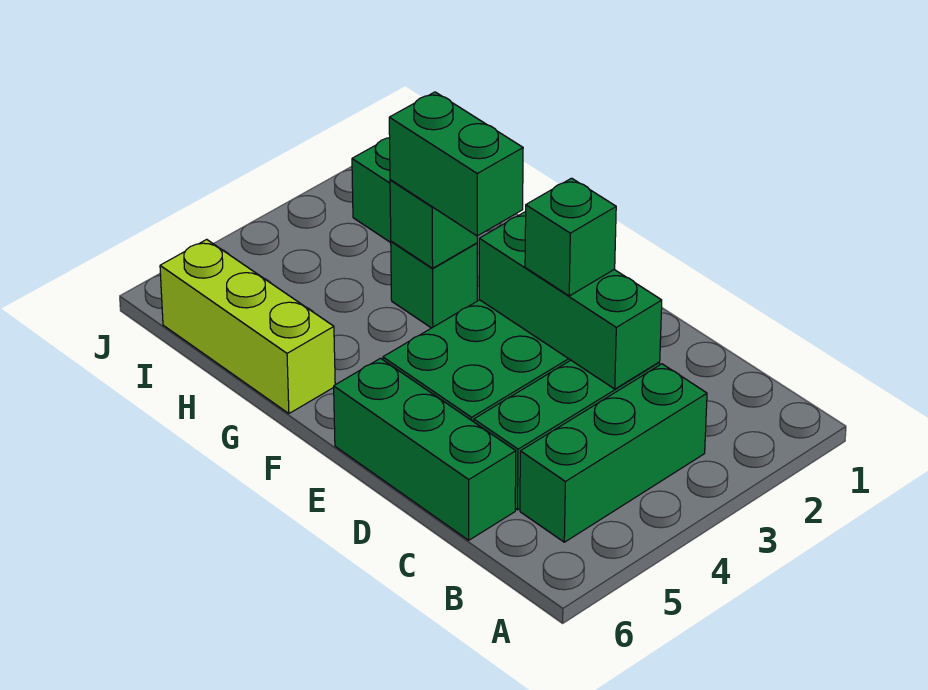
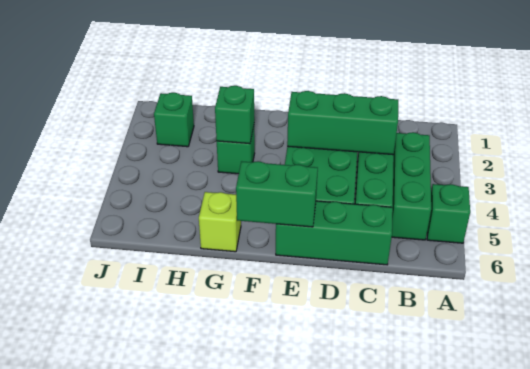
green 1x1 brick [525,178,616,296] -> green 1x1 brick moved to [427,184,470,243]
green 1x2 brick [389,92,523,236] -> green 1x2 brick moved to [236,161,318,227]
lime 1x3 brick [160,239,335,414] -> lime 1x1 brick [199,192,241,252]

